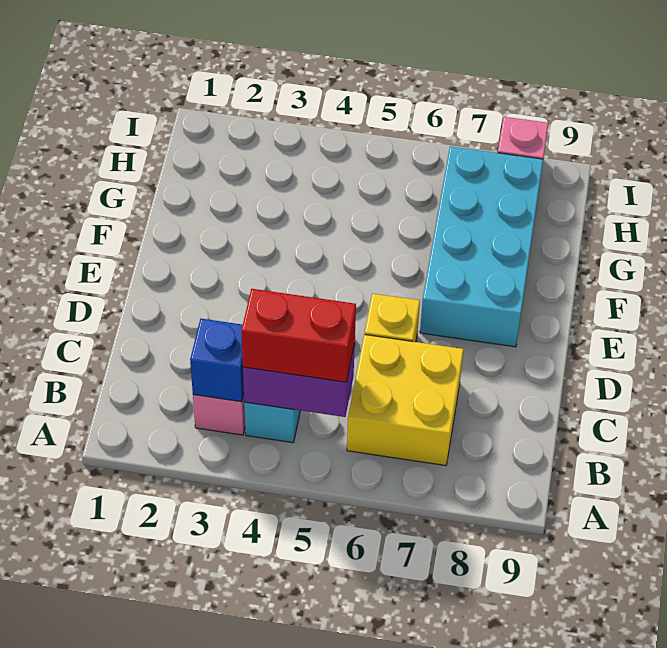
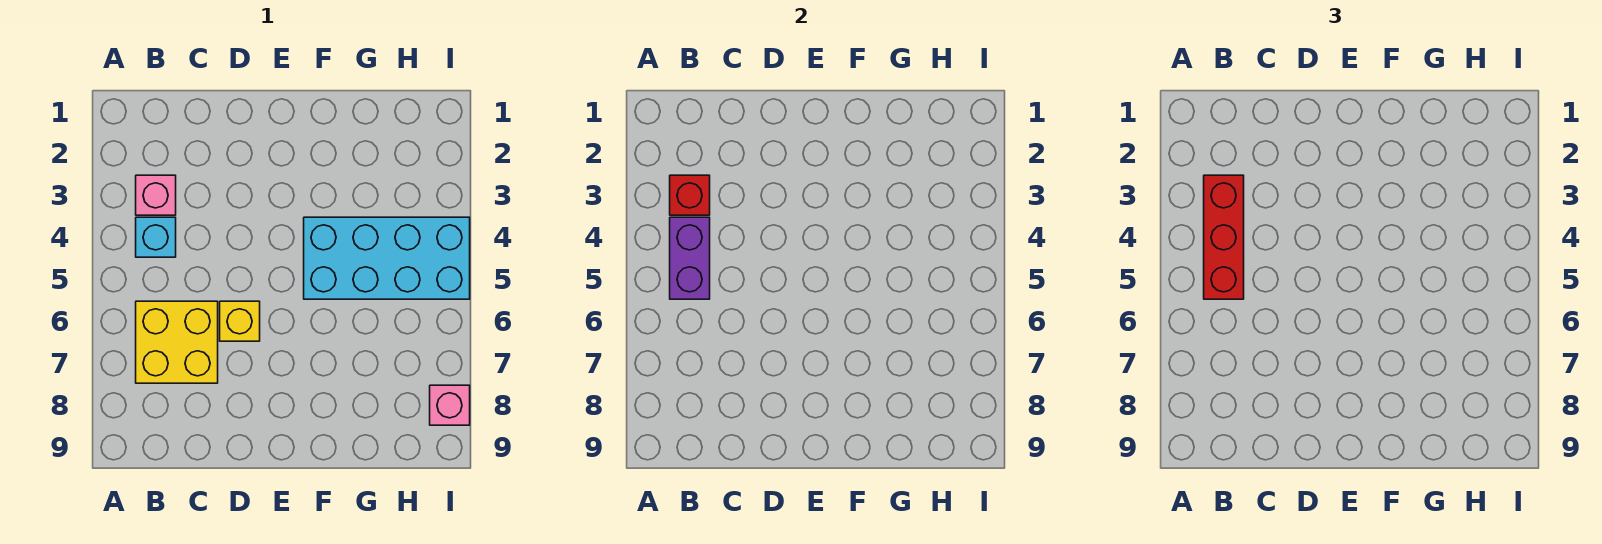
blue 1x1 brick [190,319,244,402] -> red 1x1 brick [670,175,710,215]
red 1x2 brick [241,289,356,382] -> red 1x3 brick [1204,175,1244,299]
cyan 2x4 brick [420,146,543,347] -> cyan 2x4 brick moved to [304,217,470,299]

